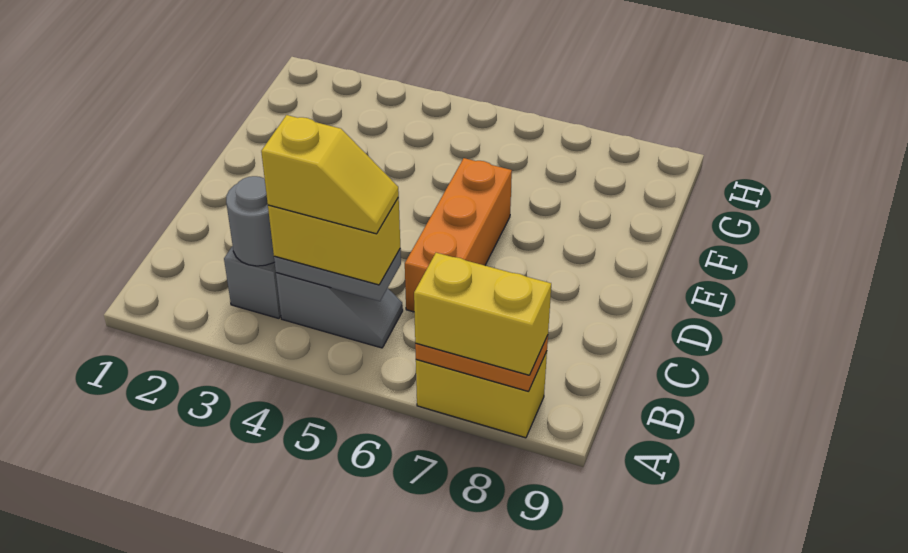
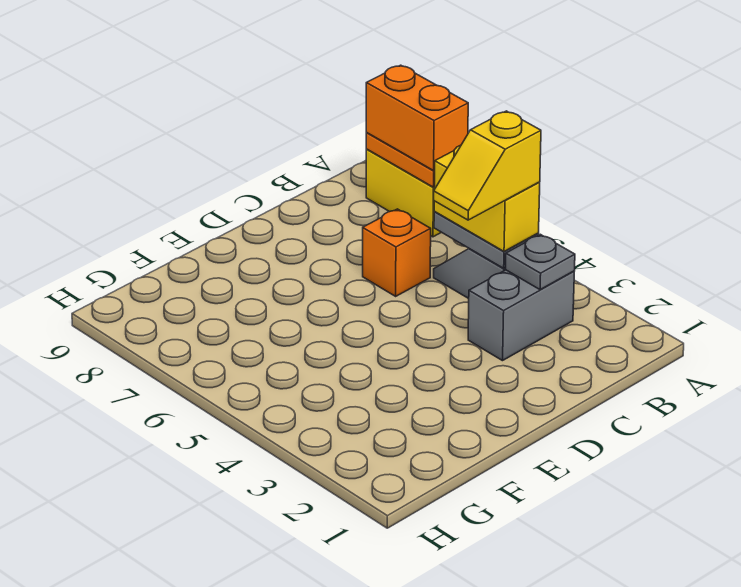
yellow 1x2 brick [414,253,551,375] -> orange 1x2 brick [366,65,468,170]
grey 1x1 round brick [226,176,275,266] -> grey 1x1 plate [506,234,575,290]
yellow 1x2 slope [261,115,399,234] -> yellow 1x2 slope turned to [434,111,541,220]
orange 1x3 brick [405,158,512,312] -> orange 1x1 brick [363,209,431,296]

